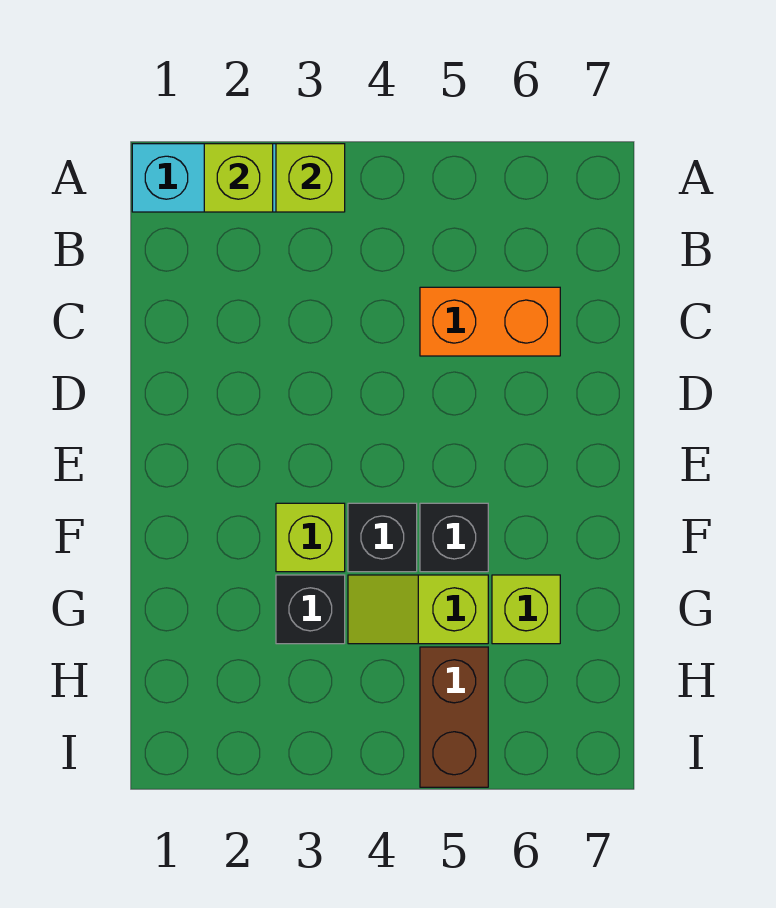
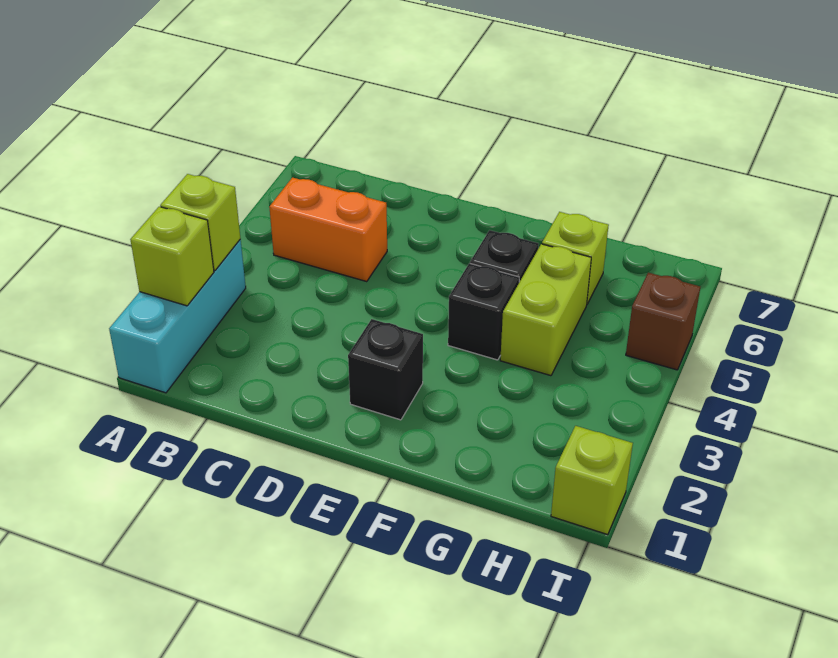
orange 1x2 brick [420,287,560,356] -> orange 1x2 brick turned to [269,178,387,281]
lime 1x1 brick [276,503,345,572] -> lime 1x1 brick moved to [551,426,633,535]
black 1x1 brick [276,575,345,644] -> black 1x1 brick moved to [348,319,423,420]
lime 1x2 slope [348,575,488,644] -> lime 1x2 brick [500,244,591,376]
brown 1x2 brick [420,647,488,787] -> brown 1x1 brick [626,273,700,370]

